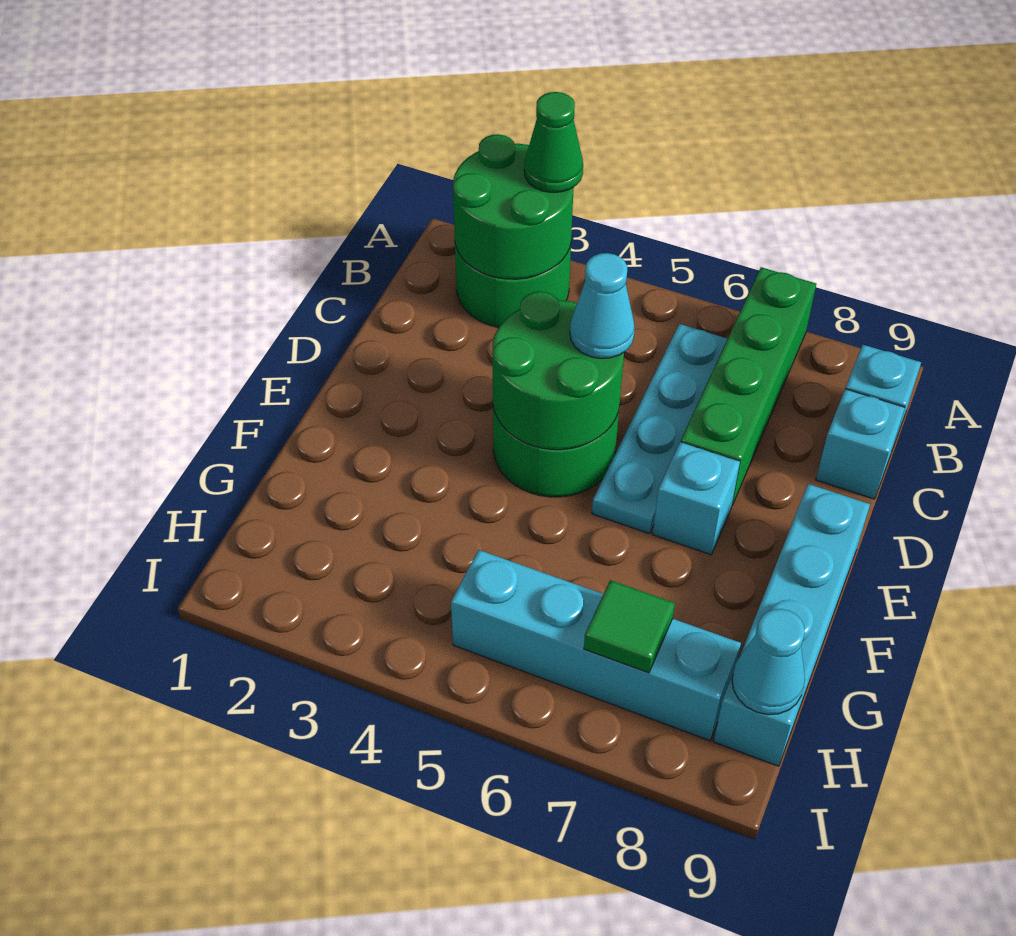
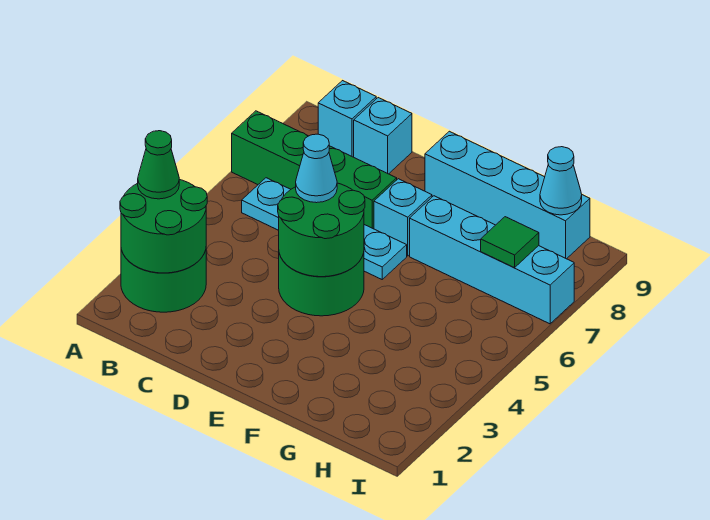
cyan 1x4 brick [451,550,741,741] -> cyan 1x4 brick turned to [410,196,574,324]

